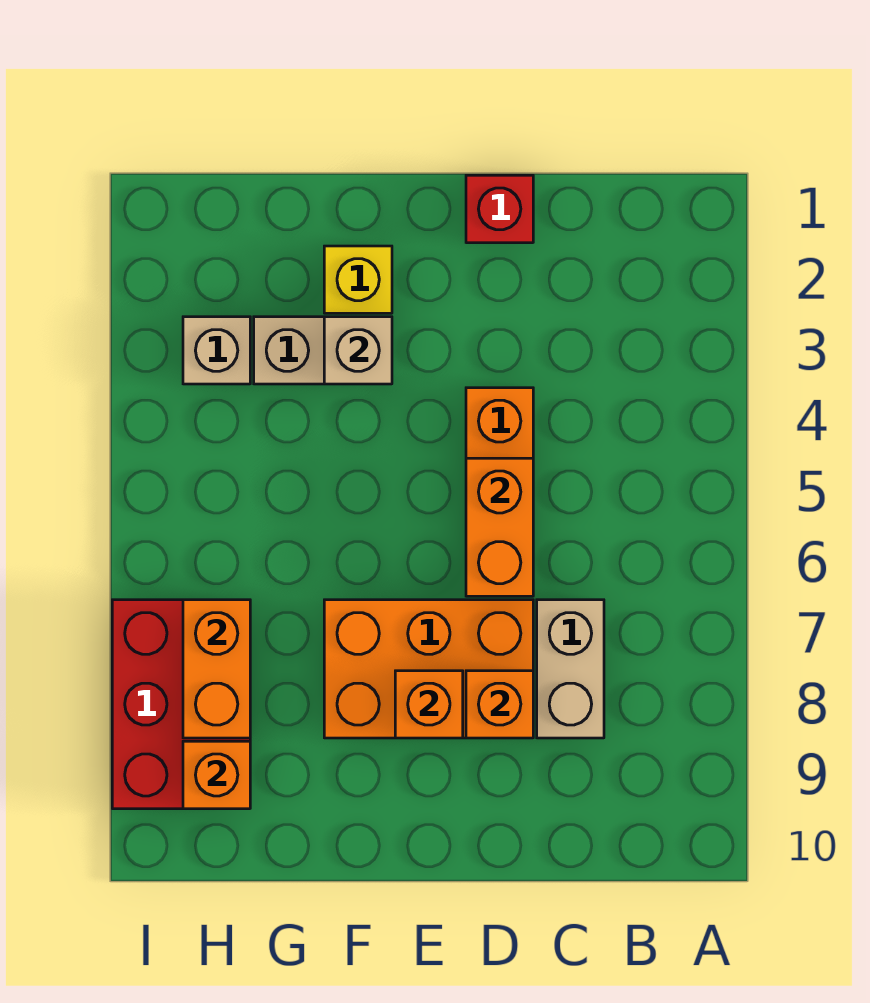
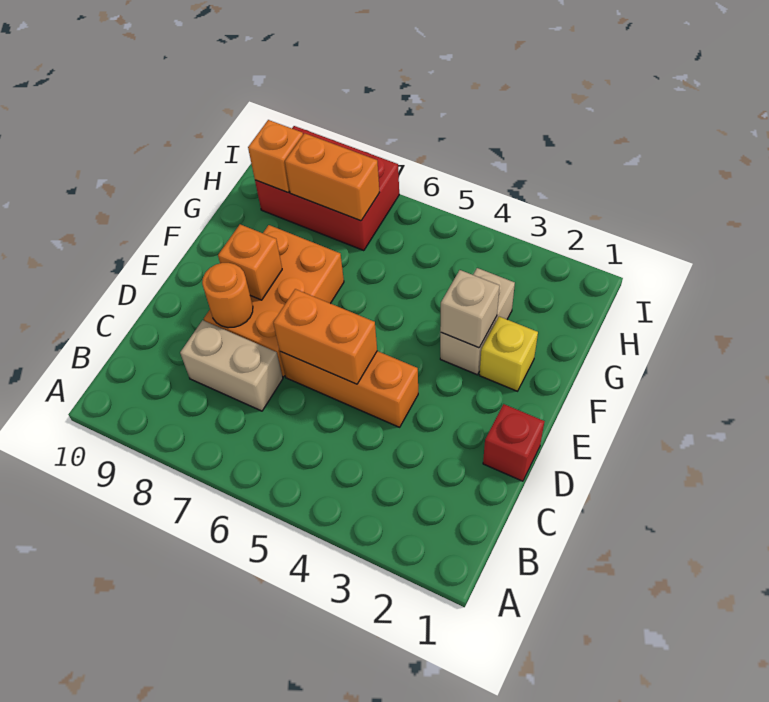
orange 1x1 brick [466,671,533,738] -> orange 1x1 round brick [202,263,253,328]
tan 1x1 brick [183,317,250,384] -> none

